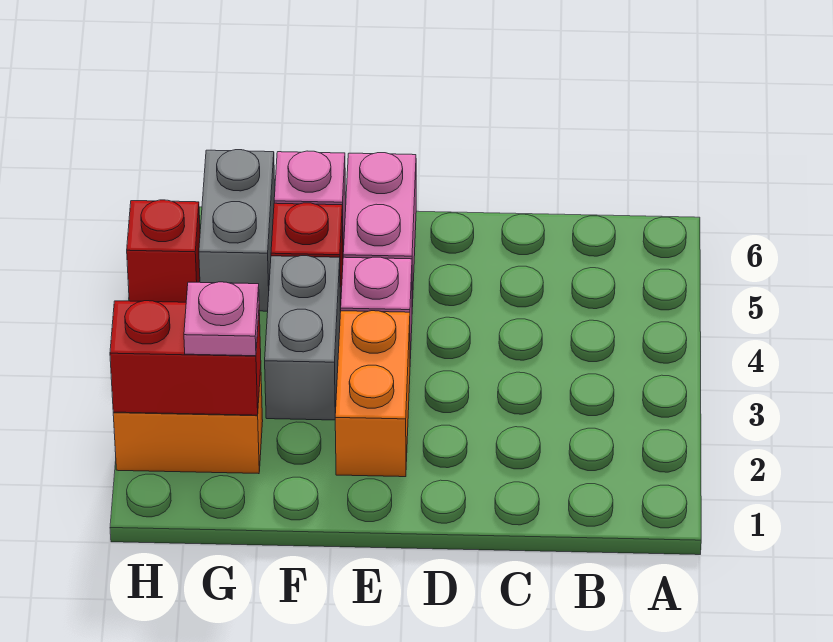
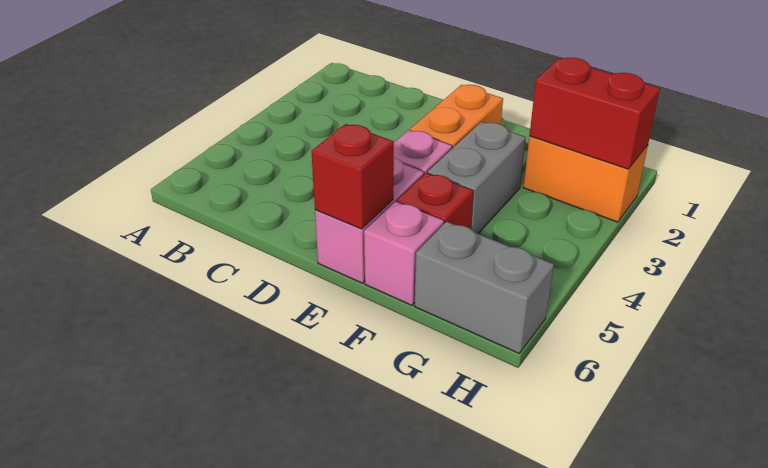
pink 1x1 plate [184,282,259,356] -> none
grey 1x2 brick [199,150,275,311] -> grey 1x2 brick turned to [415,222,554,353]
red 1x1 brick [127,200,200,302] -> red 1x1 brick moved to [311,124,394,229]

